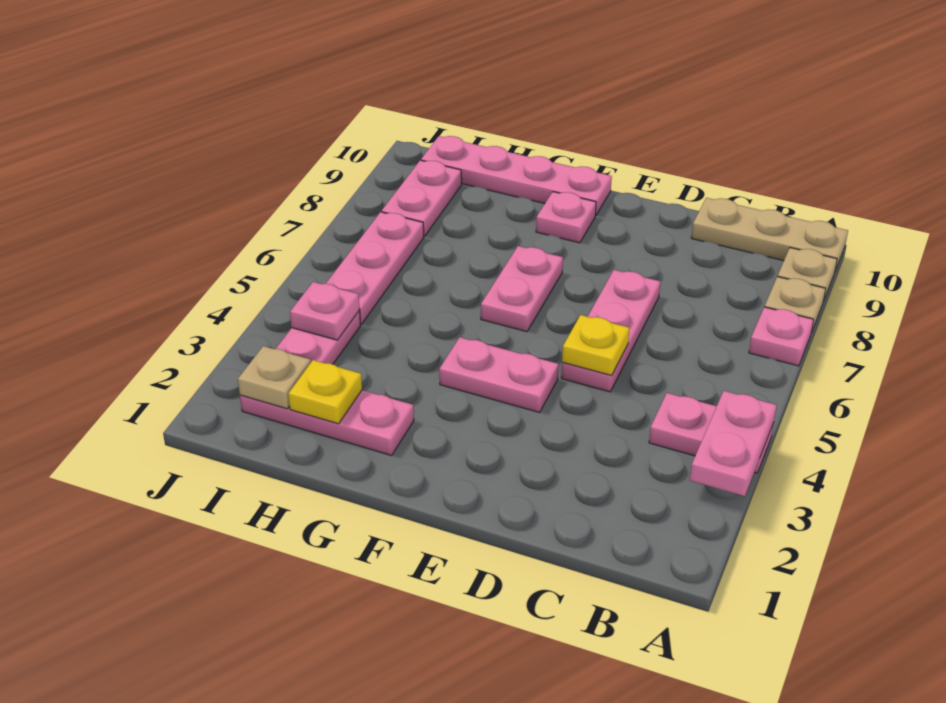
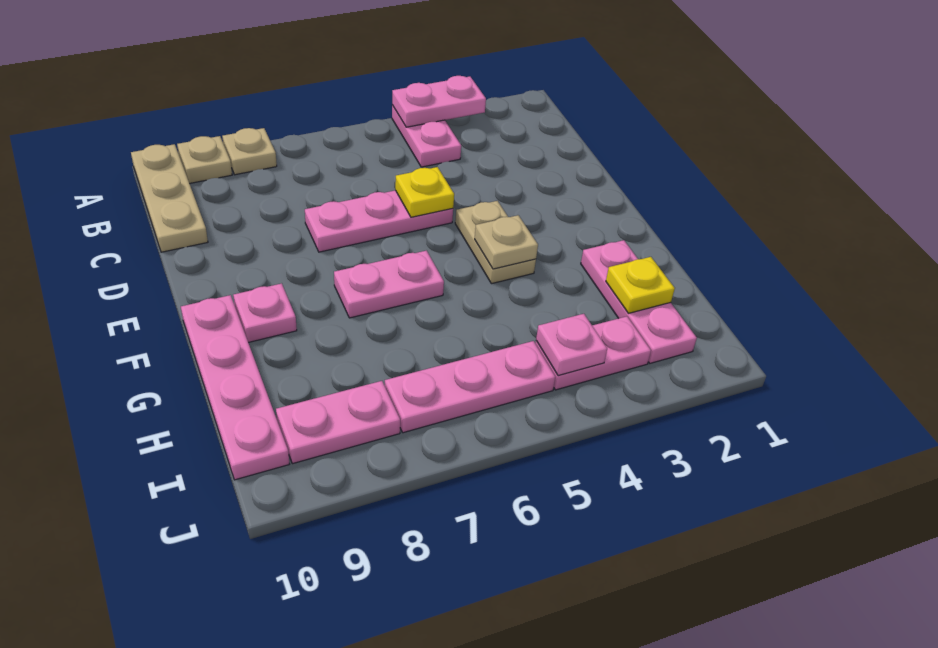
pink 1x1 plate [749,307,814,366] -> none
pink 1x2 plate [439,337,559,412] -> tan 1x2 plate [455,201,536,284]
tan 1x1 plate [238,346,311,409] -> tan 1x1 plate moved to [475,215,538,269]

